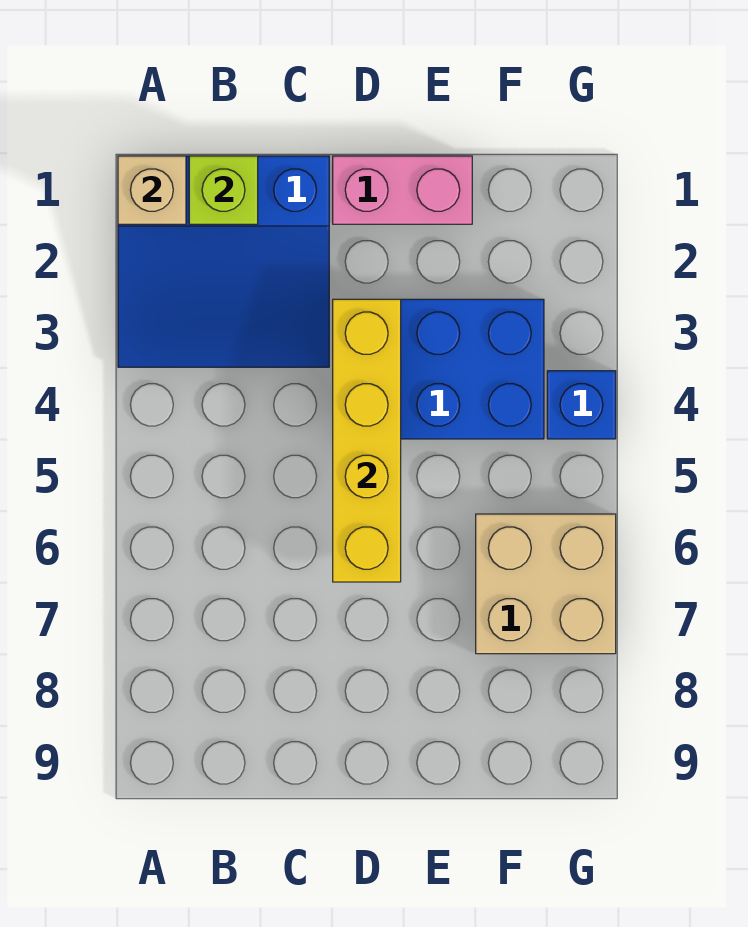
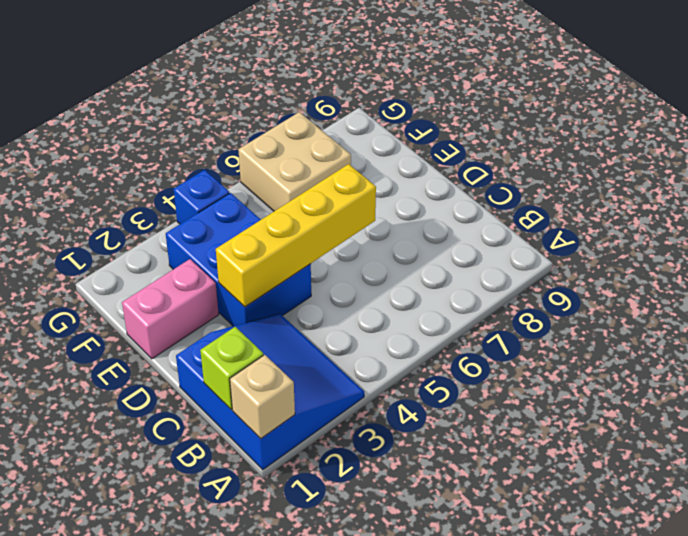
pink 1x2 brick [333,156,472,224] -> pink 1x2 brick turned to [122,259,219,359]

